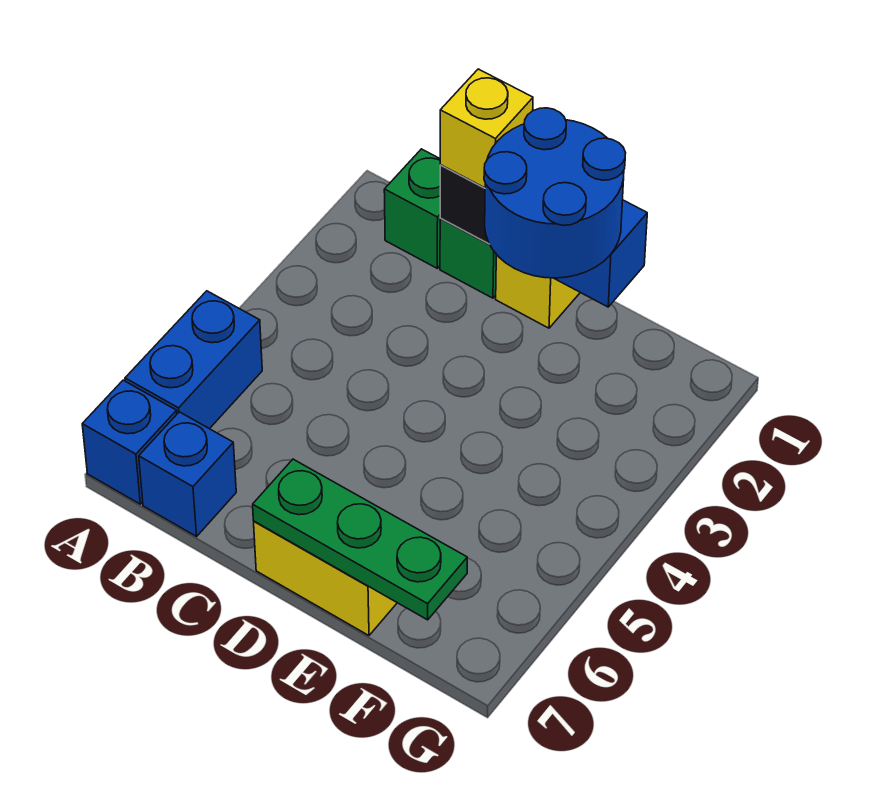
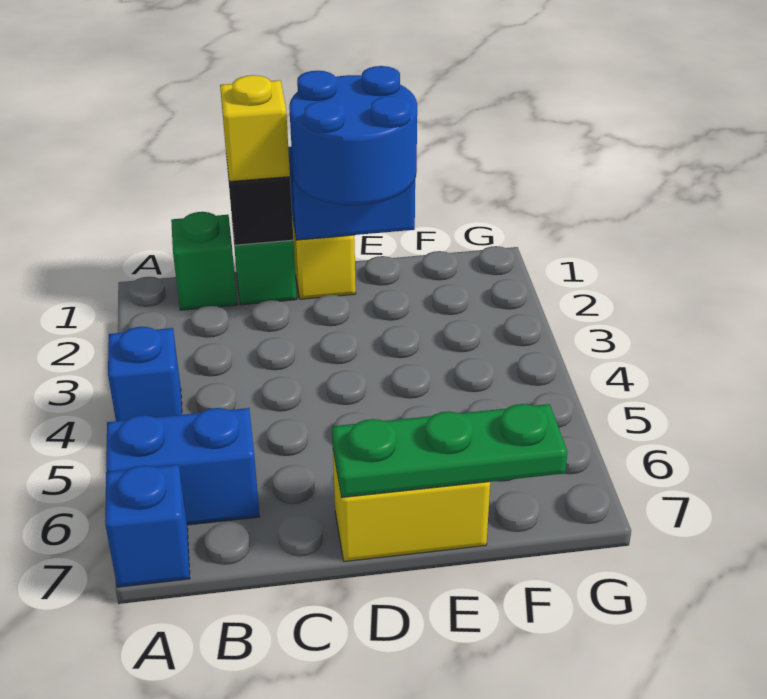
blue 1x2 brick [125,291,262,429] -> blue 1x2 brick turned to [106,408,260,525]
blue 1x1 brick [139,412,236,536] -> blue 1x1 brick moved to [108,327,182,421]

